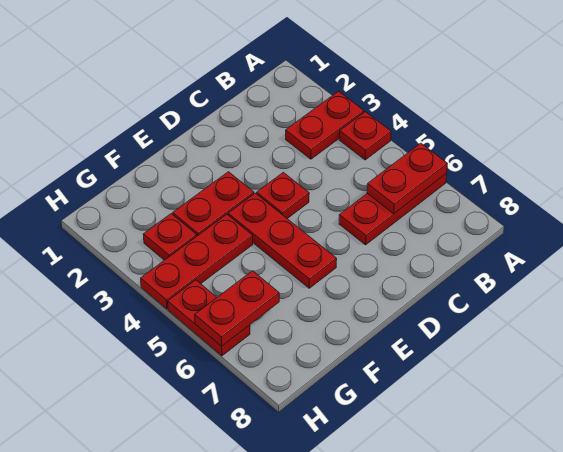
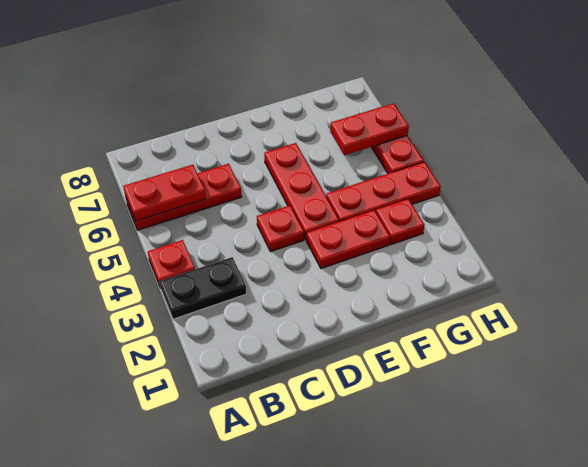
red 1x2 plate [286,91,364,159] -> black 1x2 plate [159,257,246,319]

